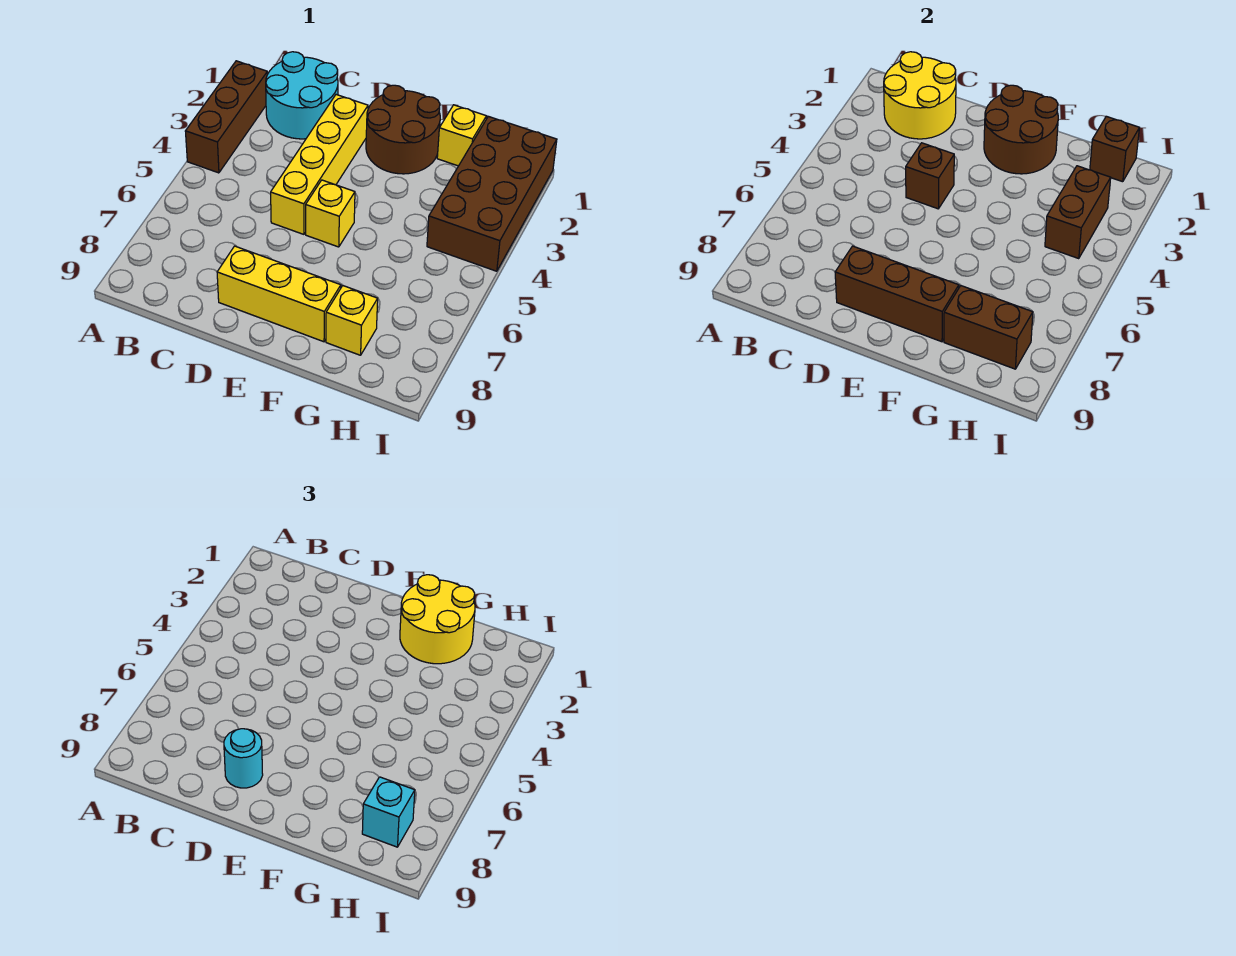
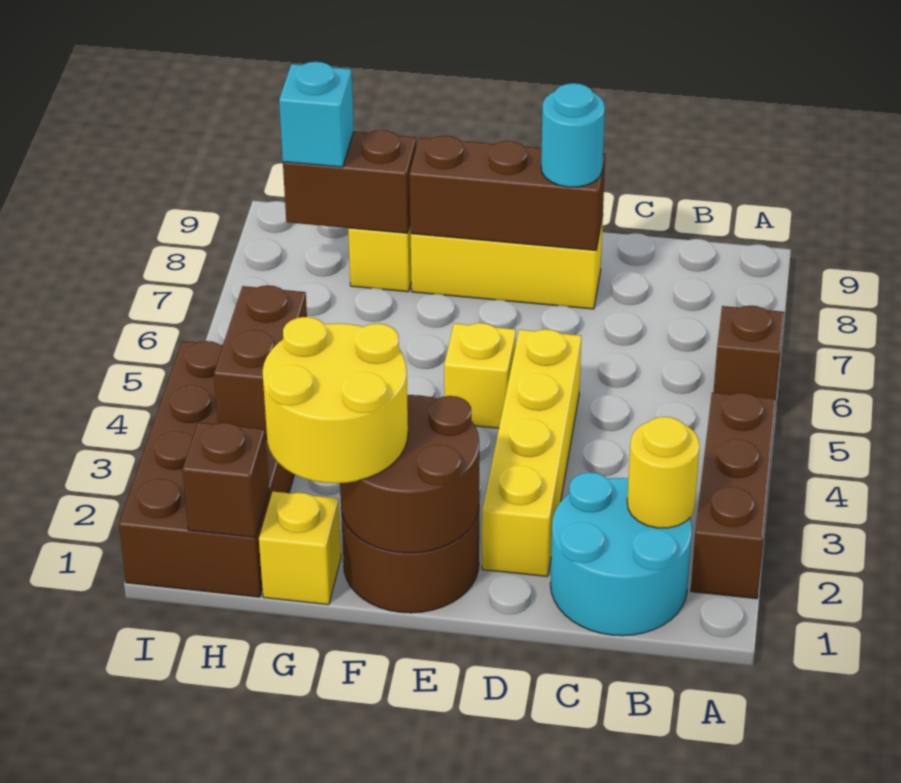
yellow 2x2 round brick [884,52,956,139] -> yellow 1x1 round brick [627,417,699,528]
brown 1x1 brick [906,143,954,209] -> brown 1x1 brick moved to [713,306,784,399]

